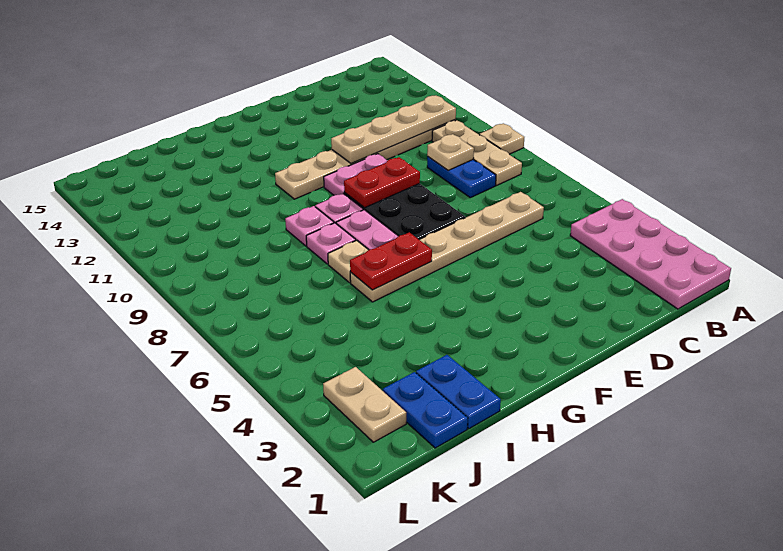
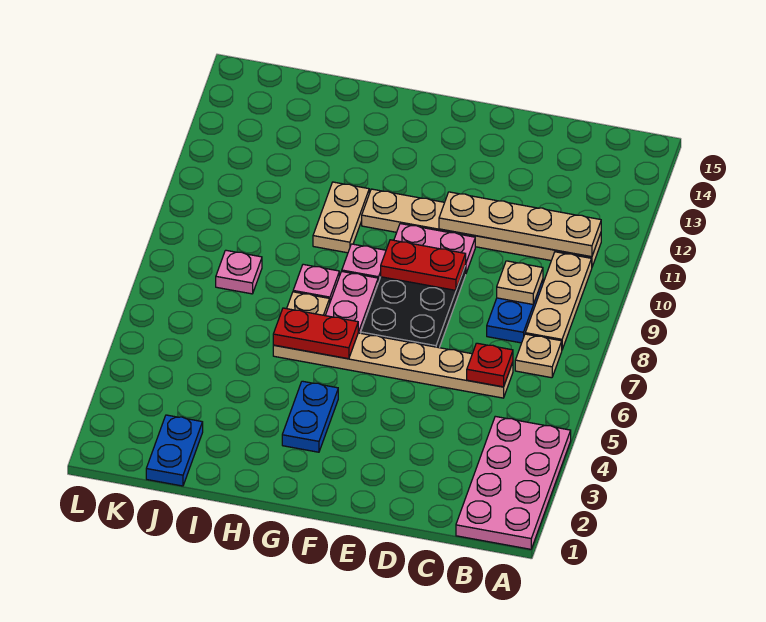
tan 1x1 plate [479,123,524,154] -> tan 1x1 plate moved to [515,334,562,378]
none -> red 1x1 plate [467,343,513,387]
pink 1x1 plate [285,206,334,246] -> pink 1x1 plate moved to [216,250,262,294]
blue 1x2 plate [416,355,501,429] -> blue 1x2 plate moved to [282,381,338,452]
tan 1x2 plate [323,367,406,442] -> tan 1x2 plate moved to [313,182,369,253]

